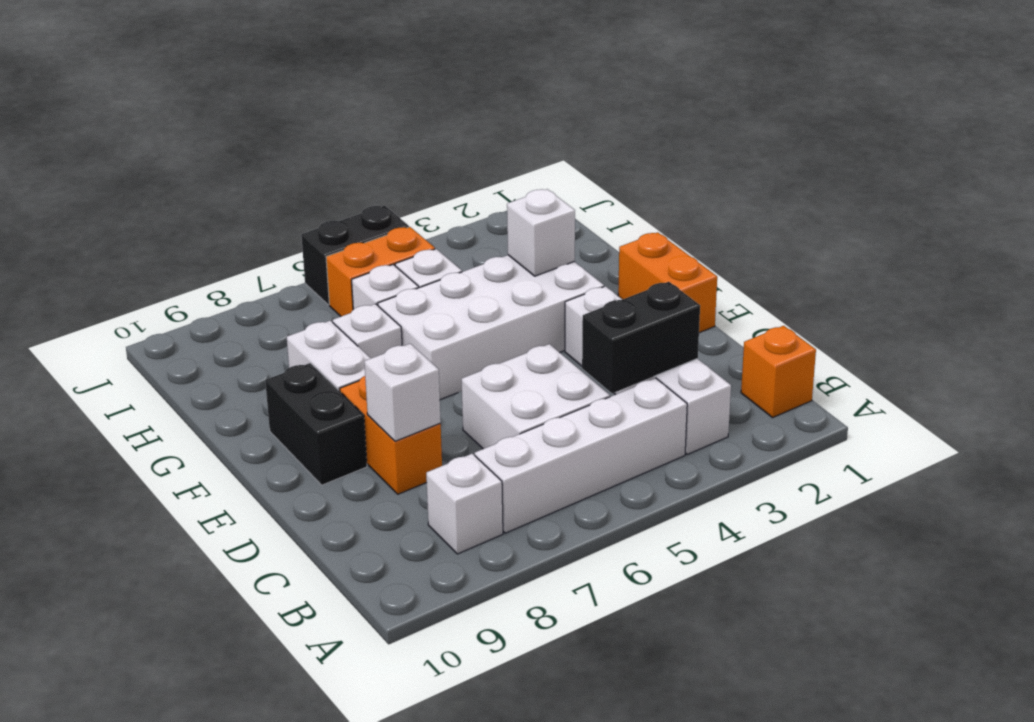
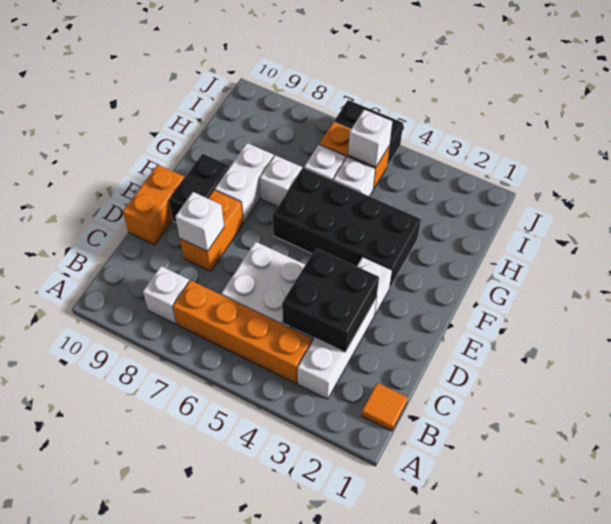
orange 1x1 brick [741,326,816,418] -> orange 1x1 tile [361,383,408,431]
white 1x4 brick [475,378,687,533] -> orange 1x4 brick [173,280,312,383]
black 1x2 brick [582,282,700,393] -> black 2x2 brick [282,248,379,352]
orange 1x2 brick [618,232,717,333] -> orange 1x2 brick moved to [123,165,184,245]
white 2x4 brick [378,255,604,400] -> black 2x4 brick [273,168,421,289]
white 1x1 brick [507,189,575,276] -> white 1x1 brick moved to [348,110,392,167]

